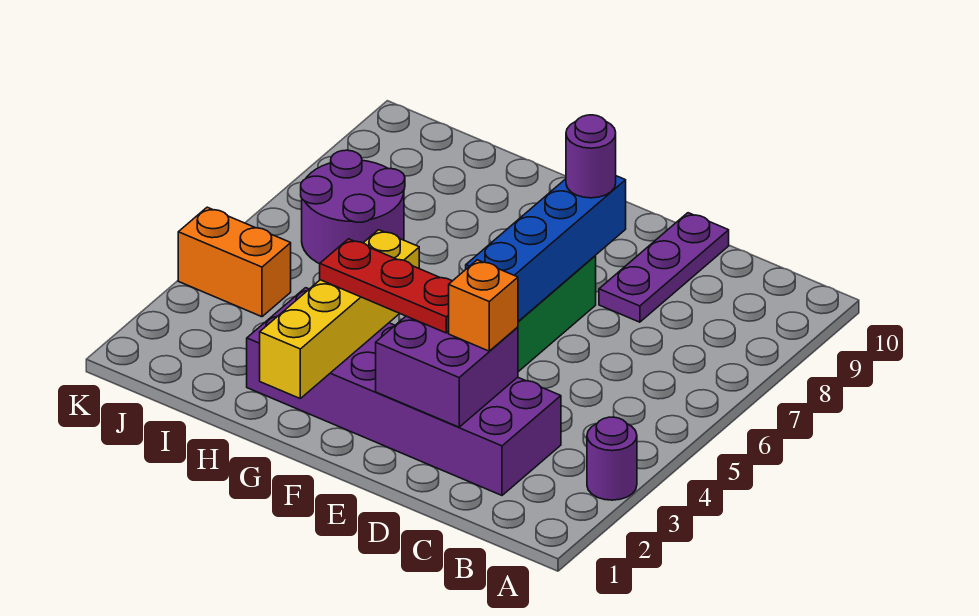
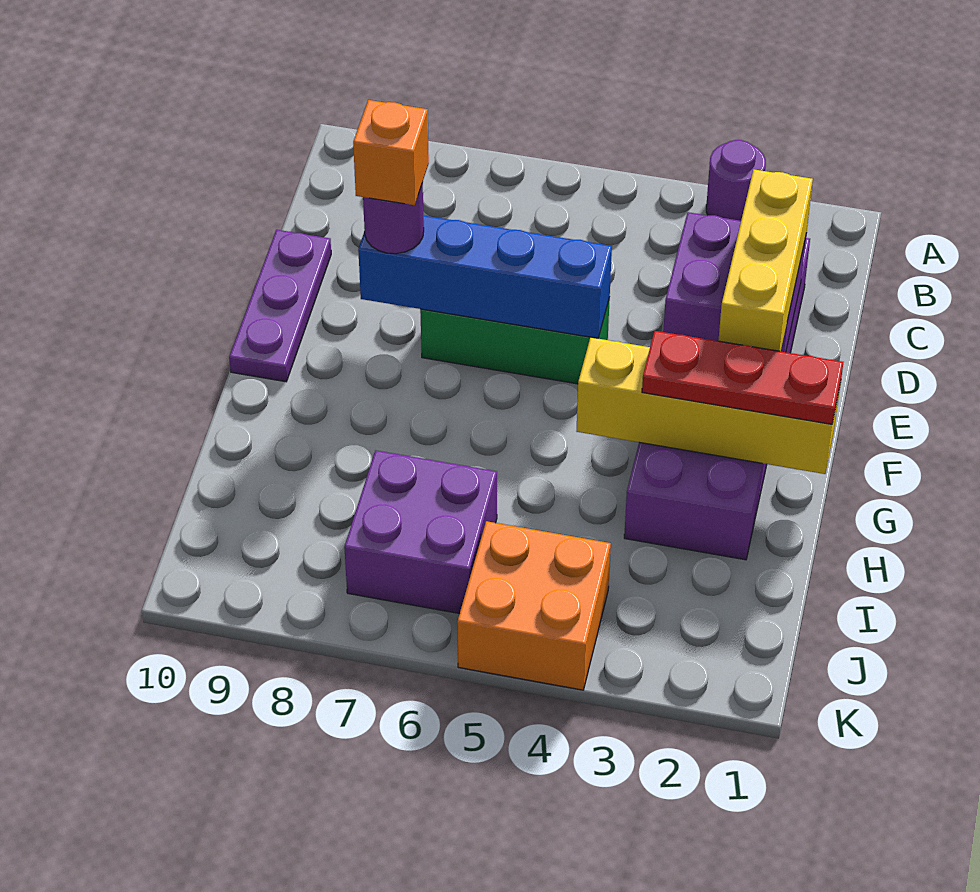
none -> yellow 1x3 brick [718,169,813,351]
orange 1x1 brick [449,260,518,351] -> orange 1x1 brick moved to [353,100,429,205]
purple 1x3 plate [599,213,729,322] -> purple 1x3 plate turned to [229,230,331,382]
red 1x3 plate [320,239,452,333] -> red 1x3 plate turned to [642,331,843,424]
purple 2x2 round brick [301,150,405,264] -> purple 2x2 brick [344,450,497,614]
orange 1x2 brick [178,207,291,317] -> orange 2x2 brick [457,521,611,690]

